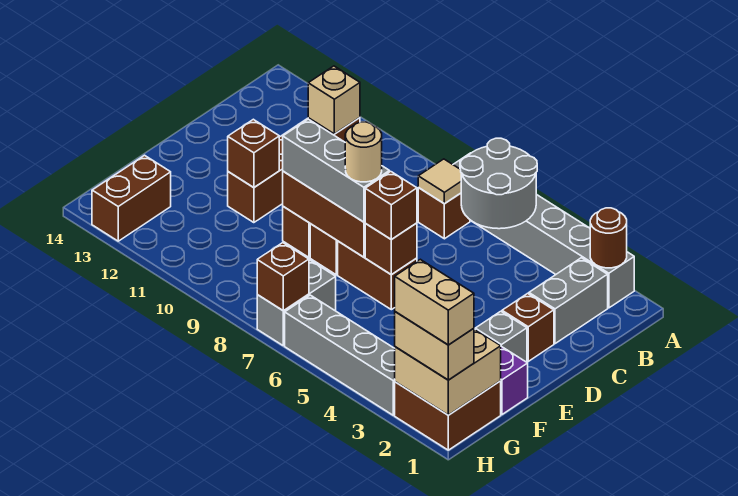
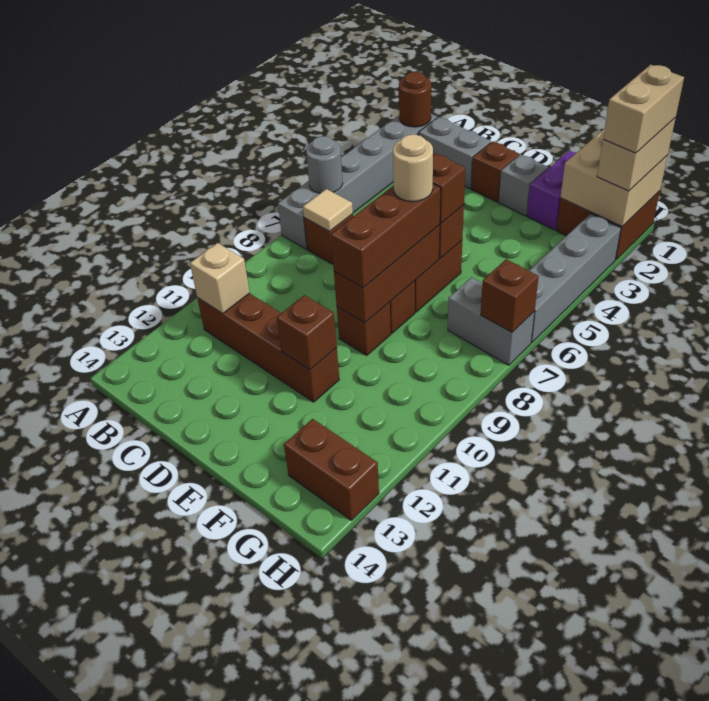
grey 2x2 round brick [460,138,537,229] -> grey 1x1 round brick [306,136,343,193]
grey 1x3 brick [283,119,389,222] -> brown 1x3 brick [331,184,441,288]

